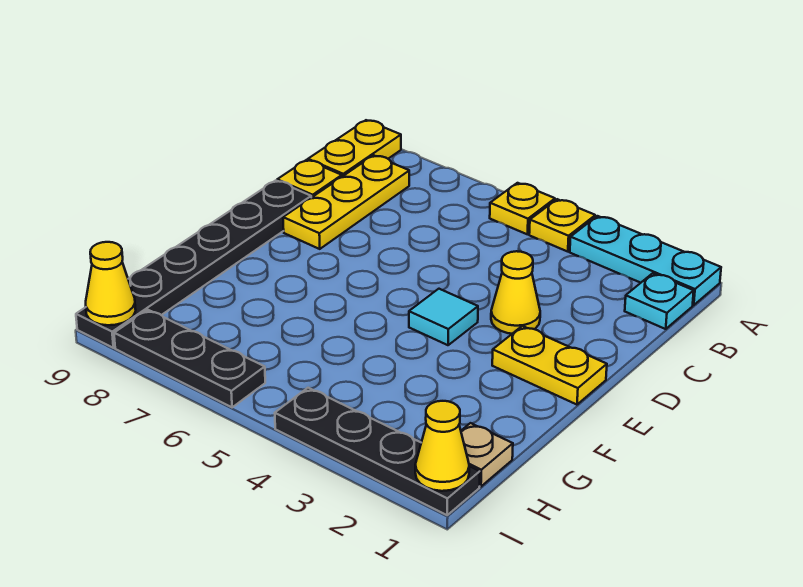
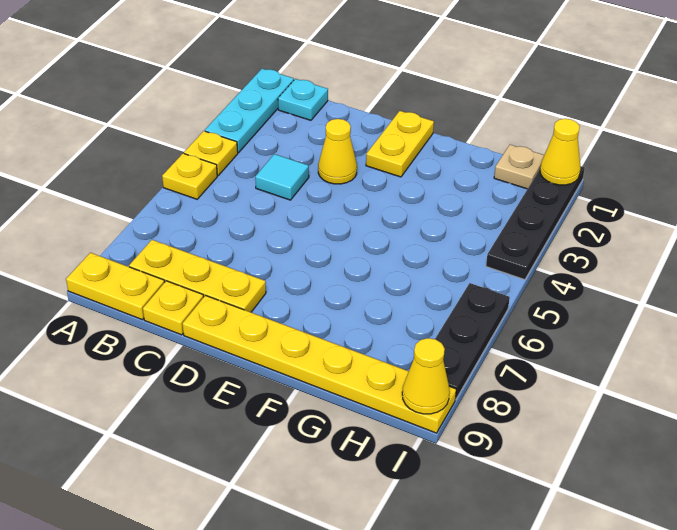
black 1x6 plate [76,180,311,348] -> yellow 1x6 plate [183,295,456,433]
cyan 1x1 tile [409,289,478,345] -> cyan 1x1 tile moved to [255,154,309,200]

